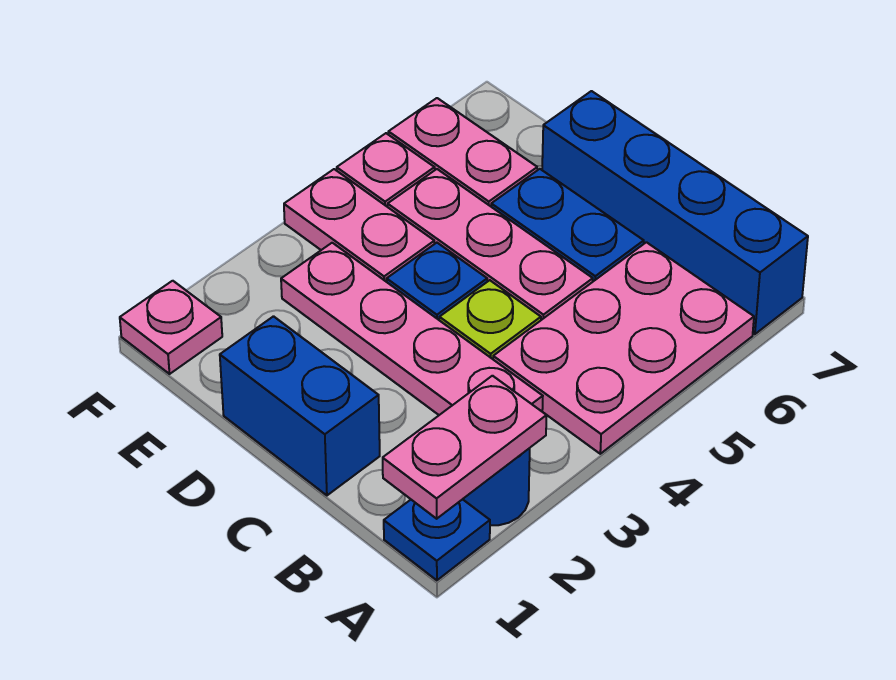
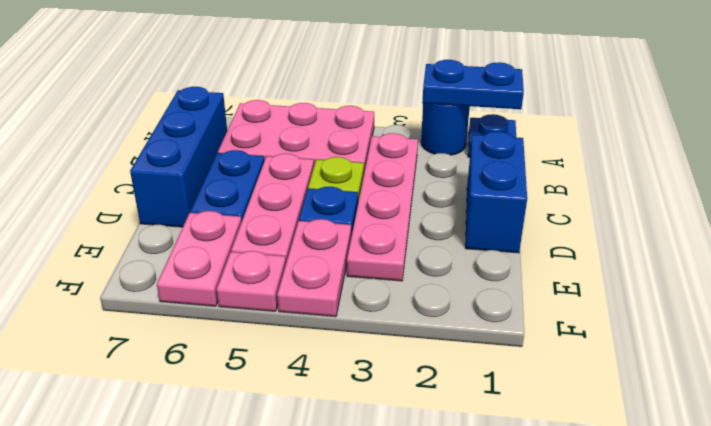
pink 1x2 plate [383,376,547,519] -> blue 1x2 plate [422,60,524,109]
blue 1x4 brick [542,91,808,334] -> blue 1x3 brick [130,87,227,227]
pink 1x1 plate [120,281,222,374] -> none

